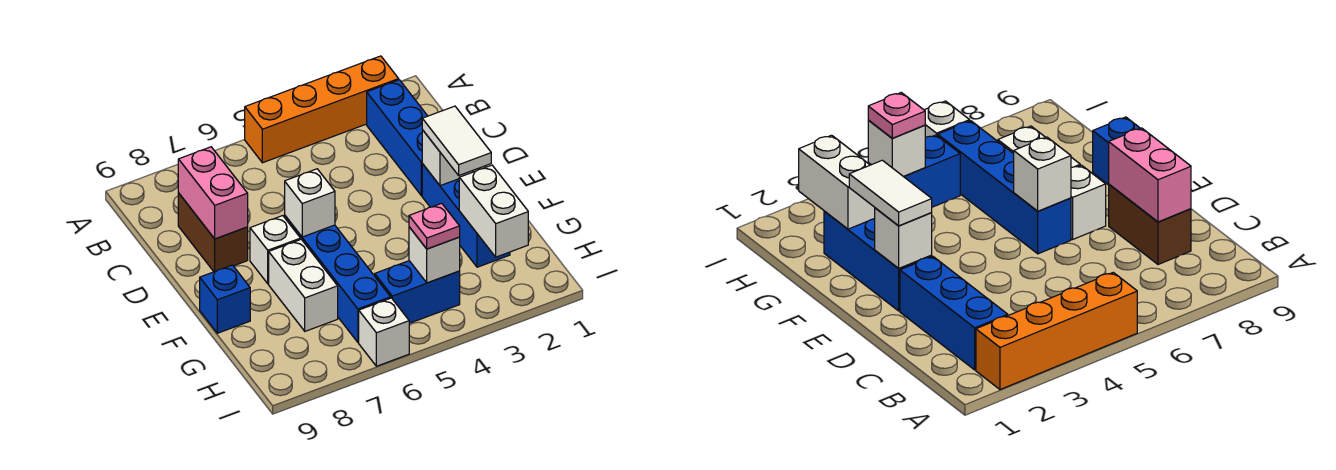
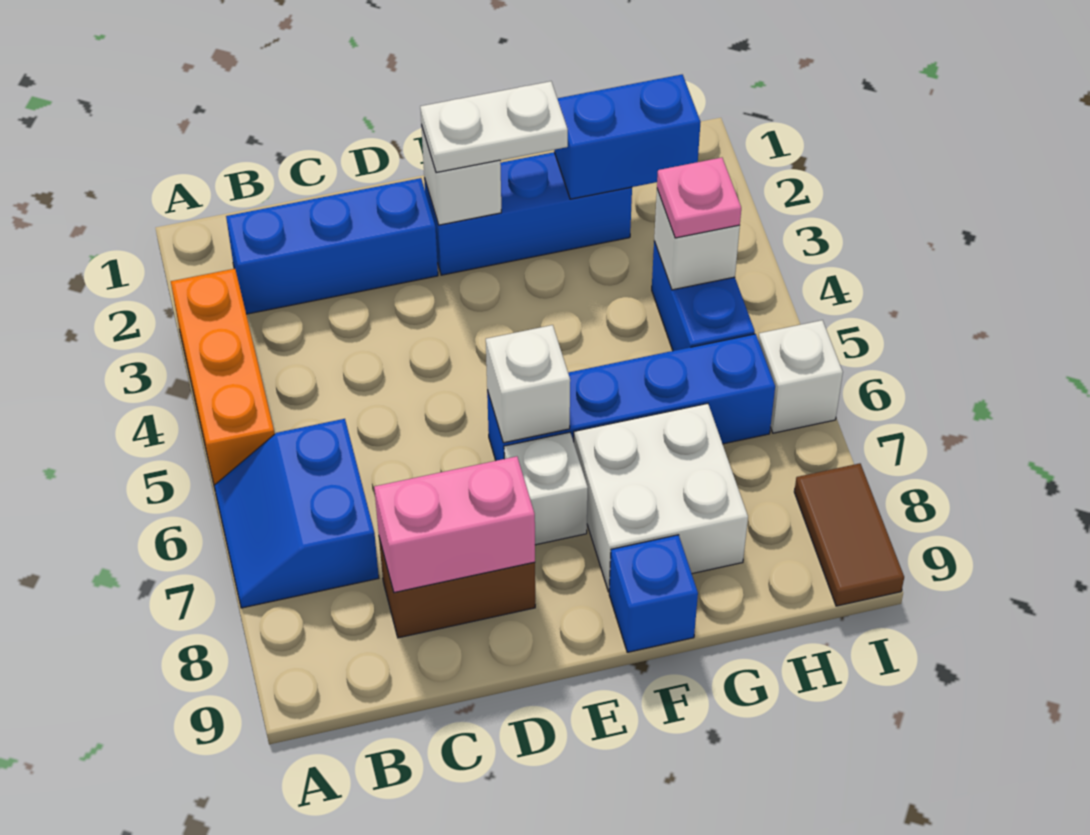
orange 1x4 brick [245,56,399,163] -> orange 1x3 brick [171,269,275,488]
none -> blue 2x2 slope [214,419,379,608]
white 1x2 tile [422,106,491,175] -> white 1x2 plate [420,81,568,173]
white 1x2 brick [269,239,338,331] -> white 2x2 brick [574,403,748,592]
white 1x2 brick [459,165,528,257] -> blue 1x2 brick [554,75,701,199]
none -> brown 1x2 tile [794,463,904,606]

